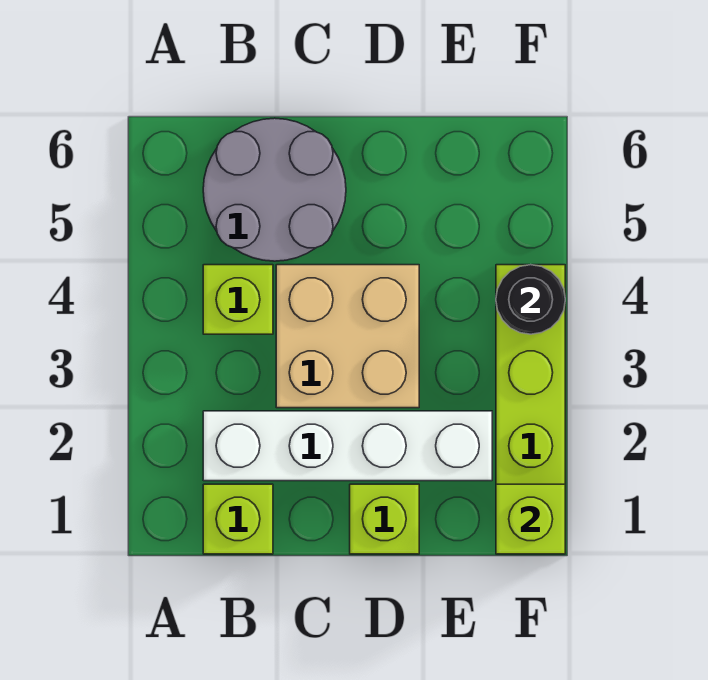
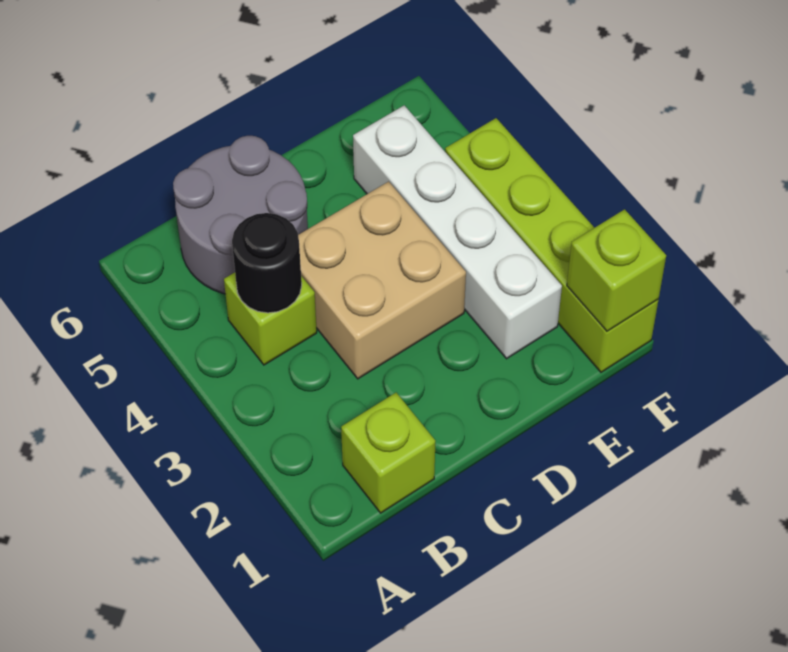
white 1x4 brick [203,411,492,481] -> white 1x4 brick turned to [353,105,562,359]
lime 1x1 brick [350,484,419,554] -> none
black 1x1 round brick [496,265,565,334] -> black 1x1 round brick moved to [232,213,302,313]

